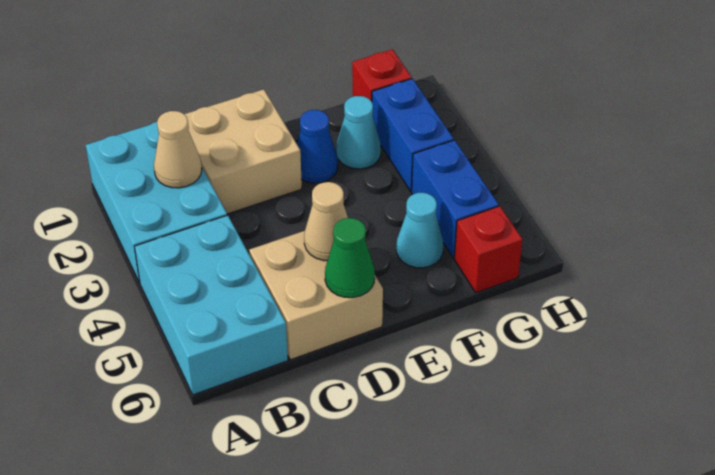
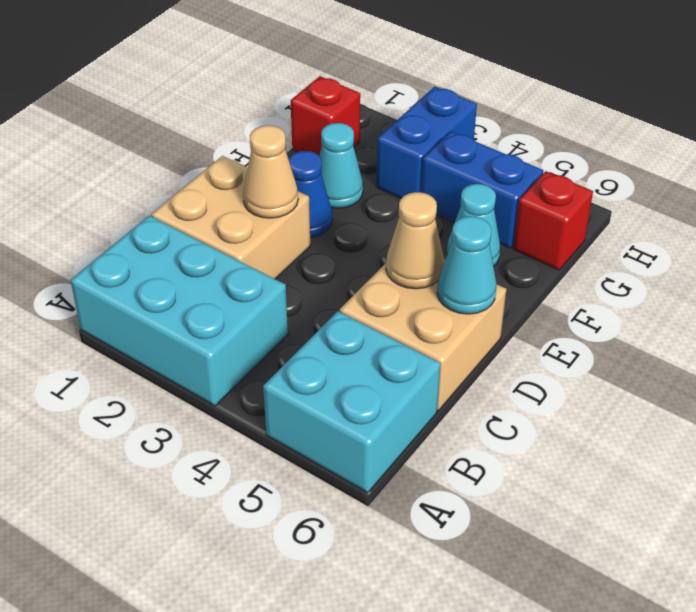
cyan 2x3 brick [134,215,288,395] -> cyan 2x2 brick [263,311,441,493]
tan 1x1 cone [154,111,202,188] -> tan 1x1 cone moved to [243,125,298,218]
green 1x1 cone [325,218,375,298] -> cyan 1x1 cone [437,216,497,314]
blue 1x2 brick [372,79,454,191] -> blue 1x2 brick turned to [376,87,477,198]

